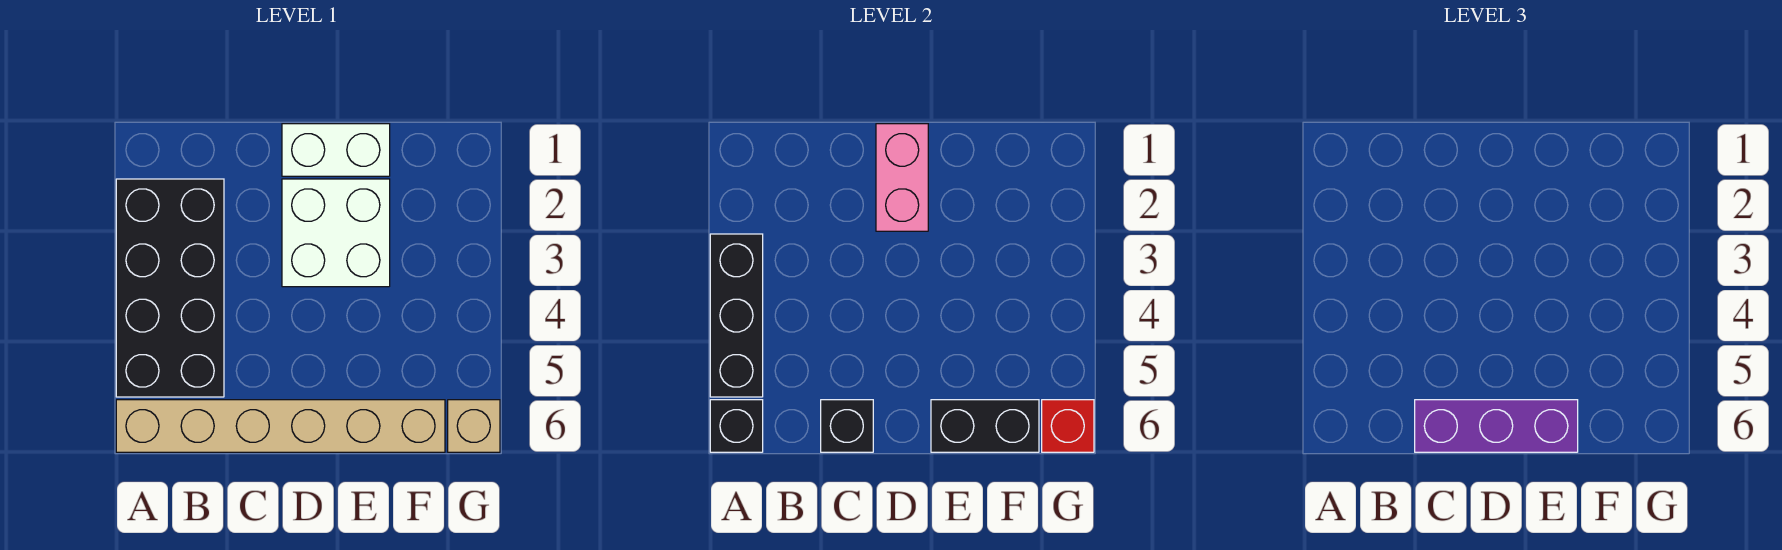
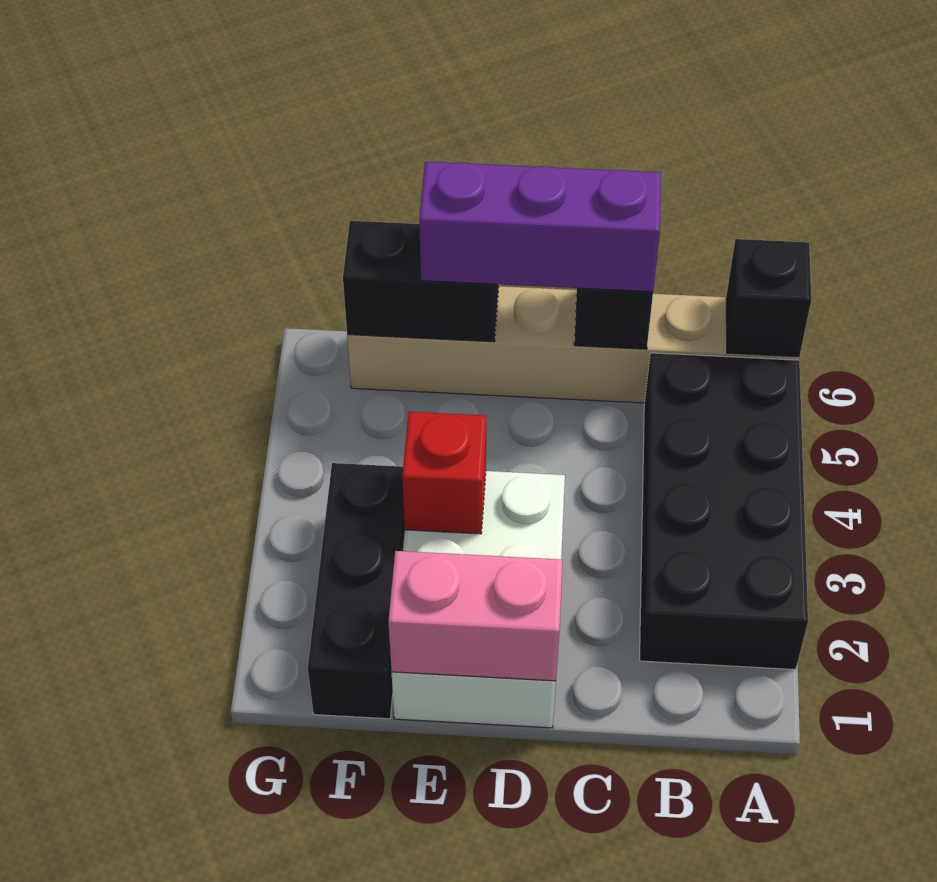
black 1x3 brick [710,234,763,397] -> black 1x3 brick moved to [308,463,405,719]
pink 1x2 brick [876,124,928,231] -> pink 1x2 brick turned to [388,551,563,681]
tan 1x1 brick [448,400,500,452] -> none
red 1x1 brick [1042,400,1094,452] -> red 1x1 brick moved to [402,412,487,534]

